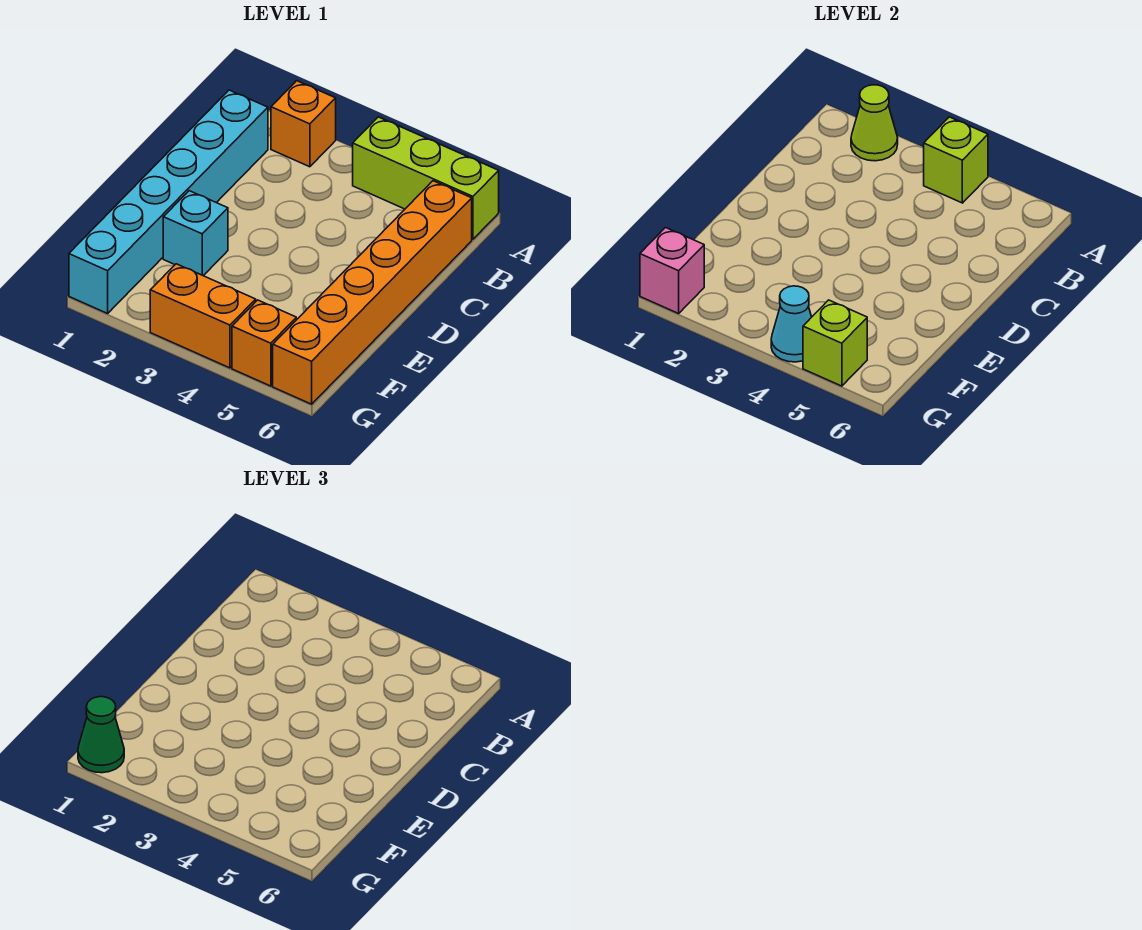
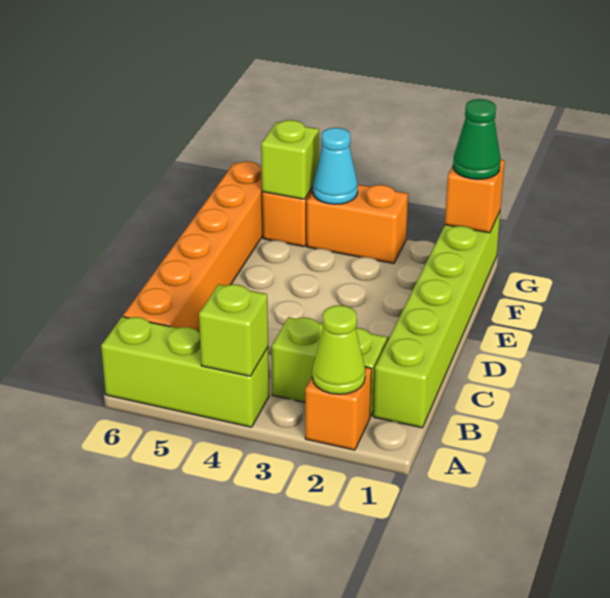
cyan 1x6 brick [69,90,268,313] -> lime 1x6 brick [373,212,500,428]
none -> lime 1x2 brick [272,317,387,417]
cyan 1x1 brick [163,191,228,276] -> none
pink 1x1 brick [640,228,704,313] -> orange 1x1 brick [445,160,505,233]

